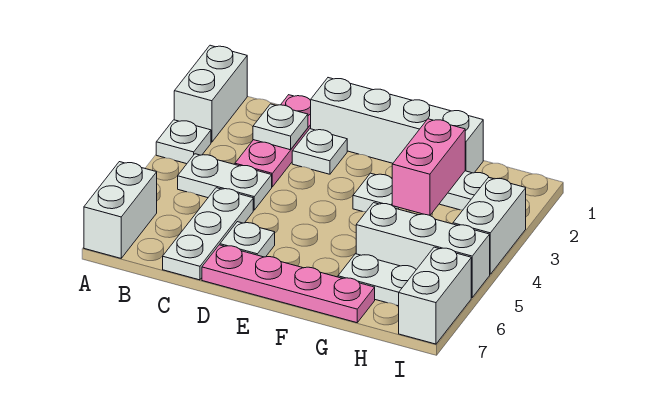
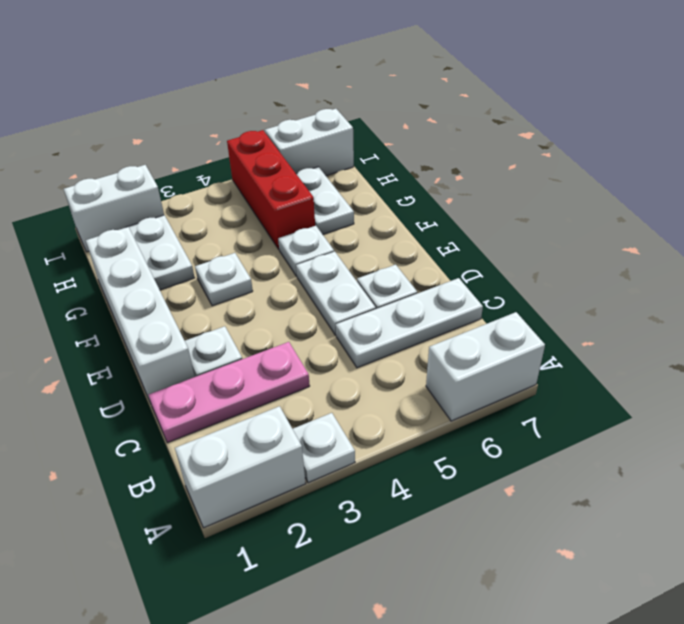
white 1x2 plate [178,154,272,210] -> white 1x2 plate moved to [296,252,376,335]
white 1x1 plate [253,104,308,150] -> white 1x1 plate moved to [278,226,334,276]
pink 1x4 plate [202,245,375,323] -> none
pink 1x2 brick [392,119,465,215] -> none
white 1x3 brick [356,203,490,298] -> red 1x3 brick [227,130,315,249]
white 1x2 brick [453,178,526,274] -> white 1x2 brick moved to [64,165,164,252]

